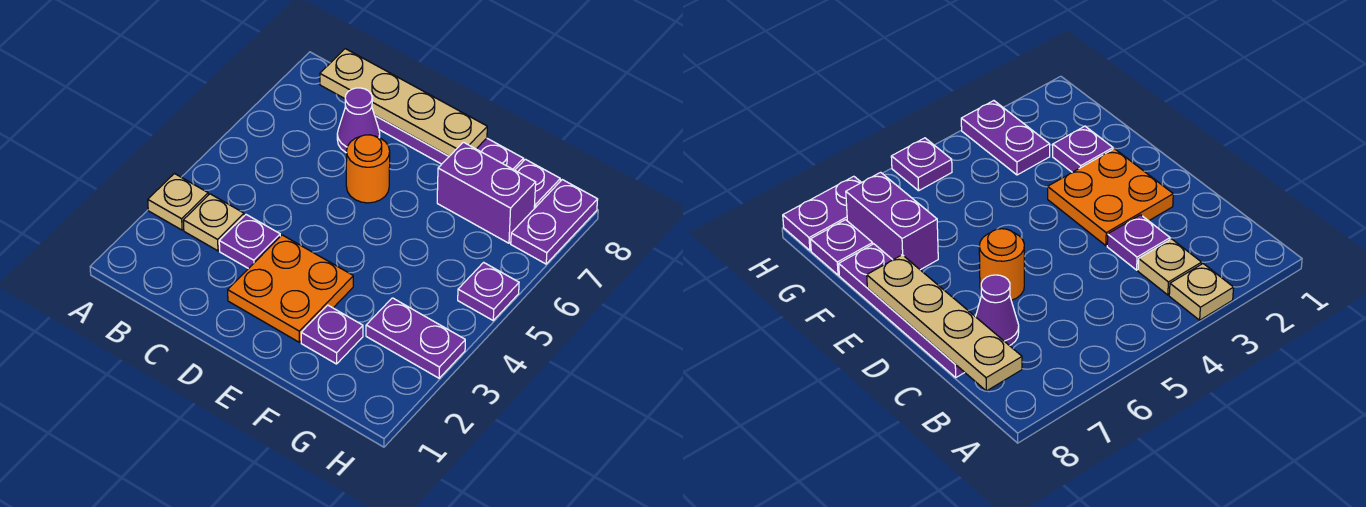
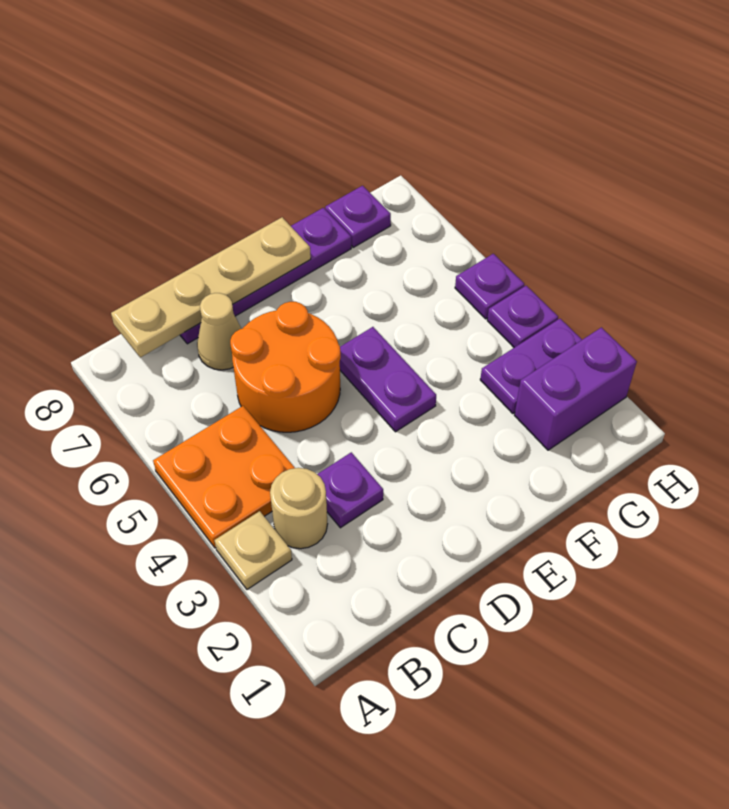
tan 1x1 plate [183,194,244,251] -> tan 1x1 round brick [270,468,327,549]
purple 1x1 cone [337,88,380,153] -> tan 1x1 cone [197,293,241,370]
orange 2x2 plate [228,235,353,342] -> orange 2x2 plate moved to [153,406,295,548]
orange 1x1 round brick [346,135,390,203] -> orange 2x2 round brick [230,302,341,432]
purple 1x1 plate [301,305,363,364] -> purple 1x1 plate moved to [487,286,558,348]
purple 1x2 brick [437,142,536,243] -> purple 1x2 brick moved to [514,327,637,450]
purple 1x2 plate [511,180,598,264] -> purple 1x2 plate moved to [340,327,436,432]

